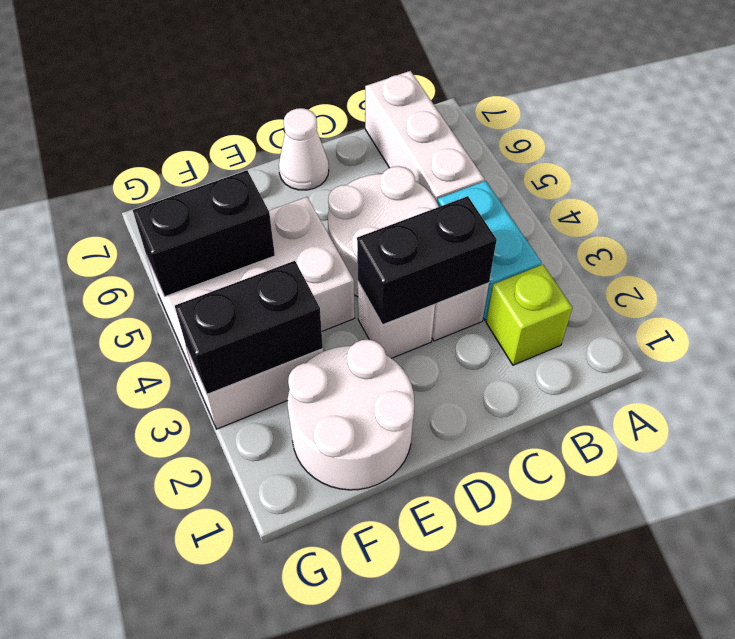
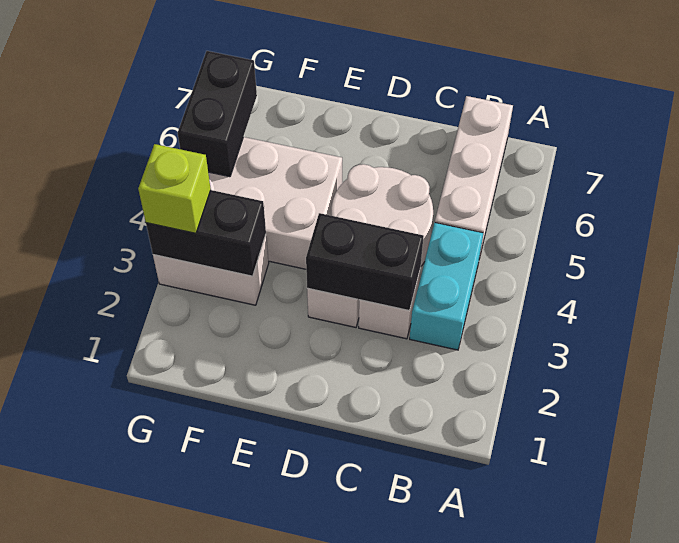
lime 1x1 brick [486,265,572,365] -> lime 1x1 brick moved to [138,144,211,233]
white 1x1 cone [279,108,329,190] -> none
white 2x2 round brick [288,340,414,490] -> none
black 1x2 brick [133,170,275,297] -> black 1x2 brick turned to [178,51,257,177]

